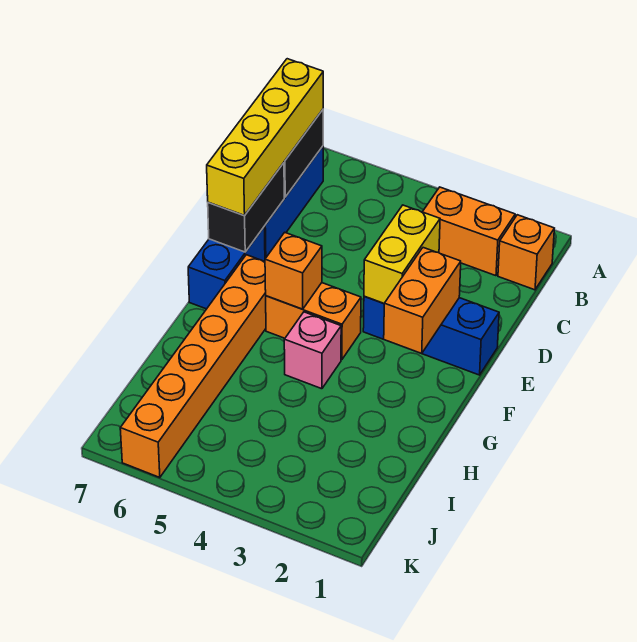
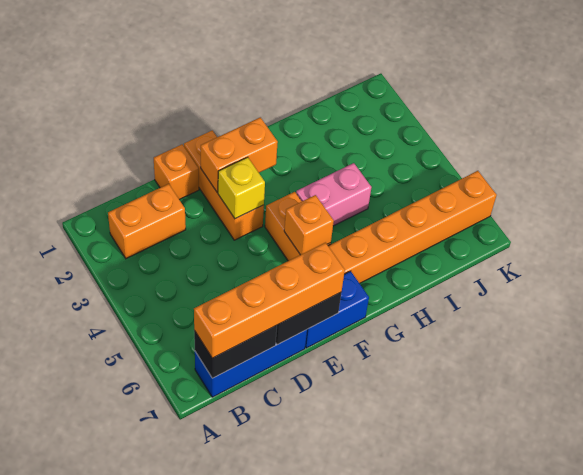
orange 1x1 brick [498,215,554,290] -> orange 1x1 brick moved to [154,144,199,200]
orange 1x2 brick [423,187,515,276] -> orange 1x2 brick turned to [108,184,186,259]
yellow 1x4 brick [207,59,323,216] -> orange 1x4 brick [194,243,345,358]
yellow 1x2 brick [364,205,440,303] -> yellow 1x1 brick [218,157,265,219]
blue 1x3 brick [363,296,499,375] -> orange 1x3 brick [184,130,264,240]
pink 1x1 brick [284,312,341,389] -> pink 1x2 brick [296,163,372,226]

